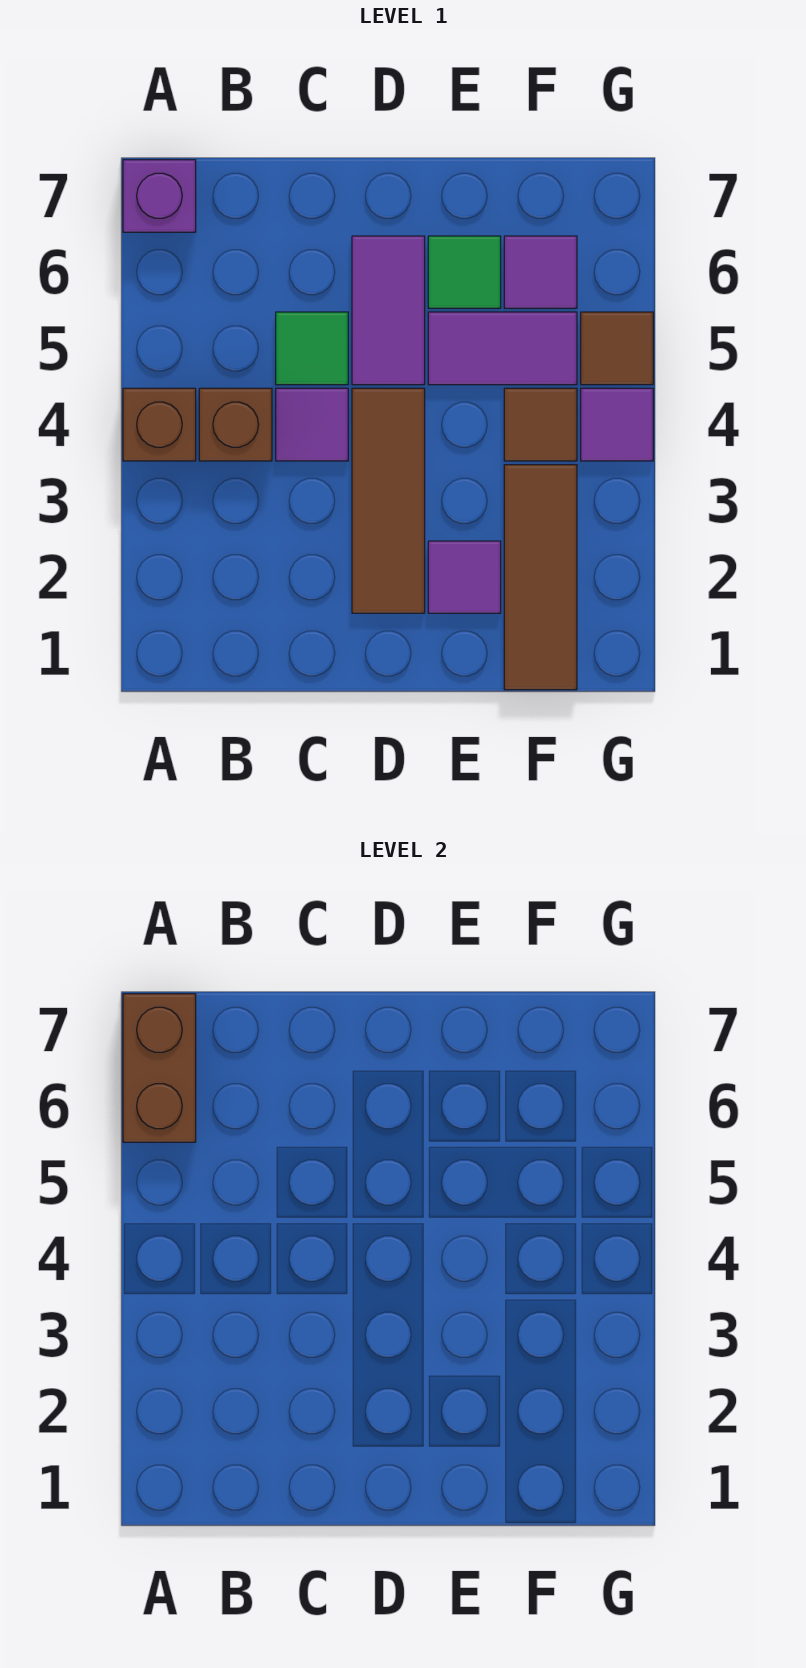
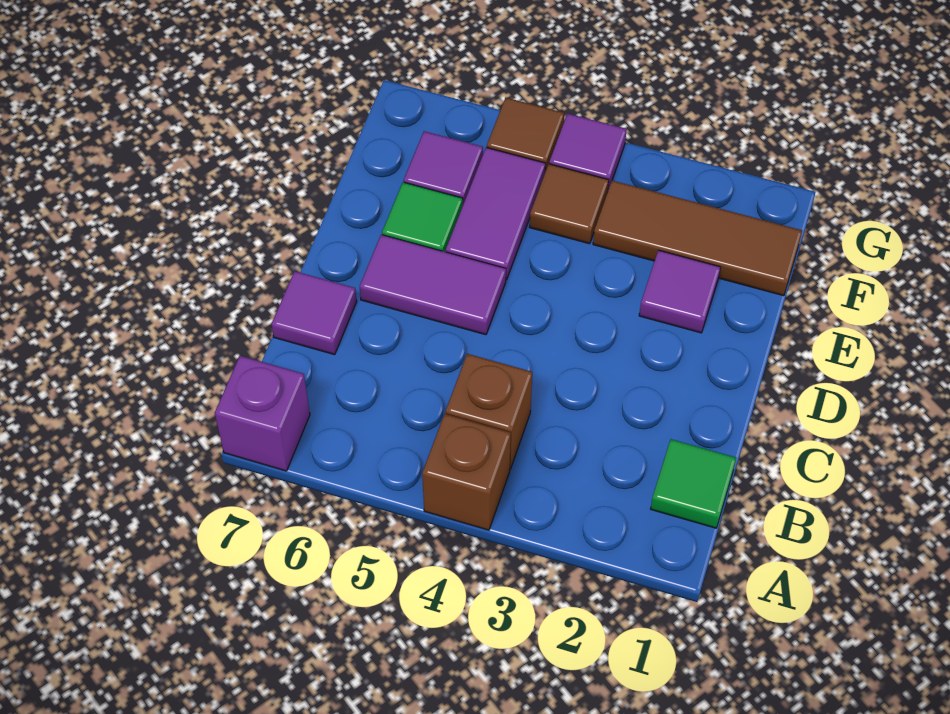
brown 1x2 brick [123,994,196,1142] -> none
purple 1x1 tile [276,388,348,461] -> purple 1x1 tile moved to [272,271,357,355]
green 1x1 tile [276,312,348,385] -> green 1x1 tile moved to [651,439,736,528]
brown 1x3 tile [352,388,425,613] -> none

